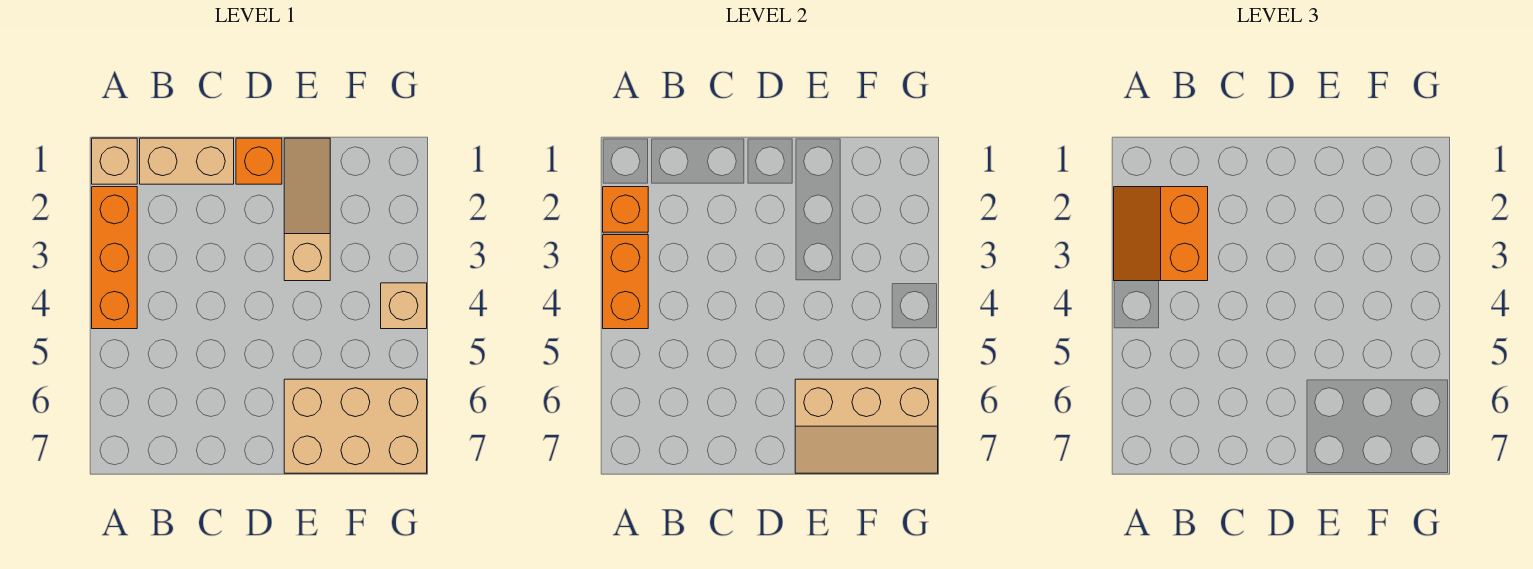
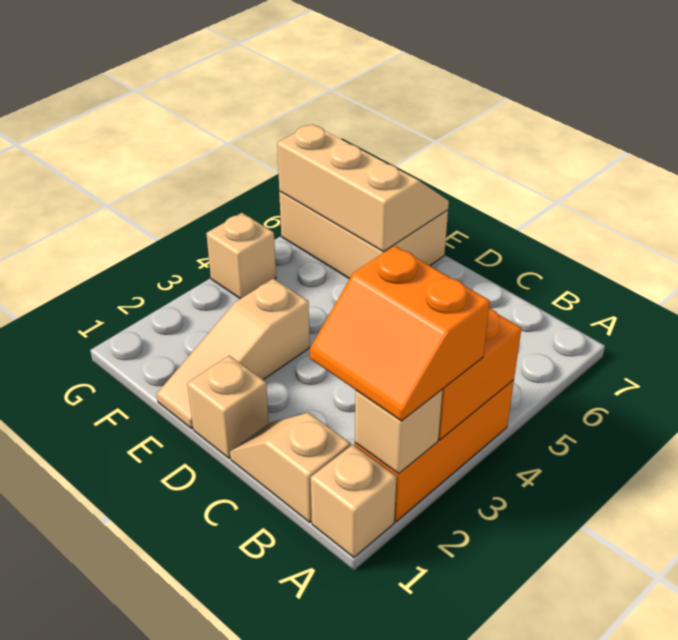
orange 1x1 brick [603,187,648,232] -> tan 1x1 brick [355,390,442,474]
orange 2x2 slope [1114,187,1208,281] -> orange 2x2 slope turned to [310,246,490,421]
tan 1x2 brick [140,138,234,184] -> tan 1x2 slope [230,413,351,523]
orange 1x1 brick [236,138,282,184] -> tan 1x1 brick [187,356,269,458]

